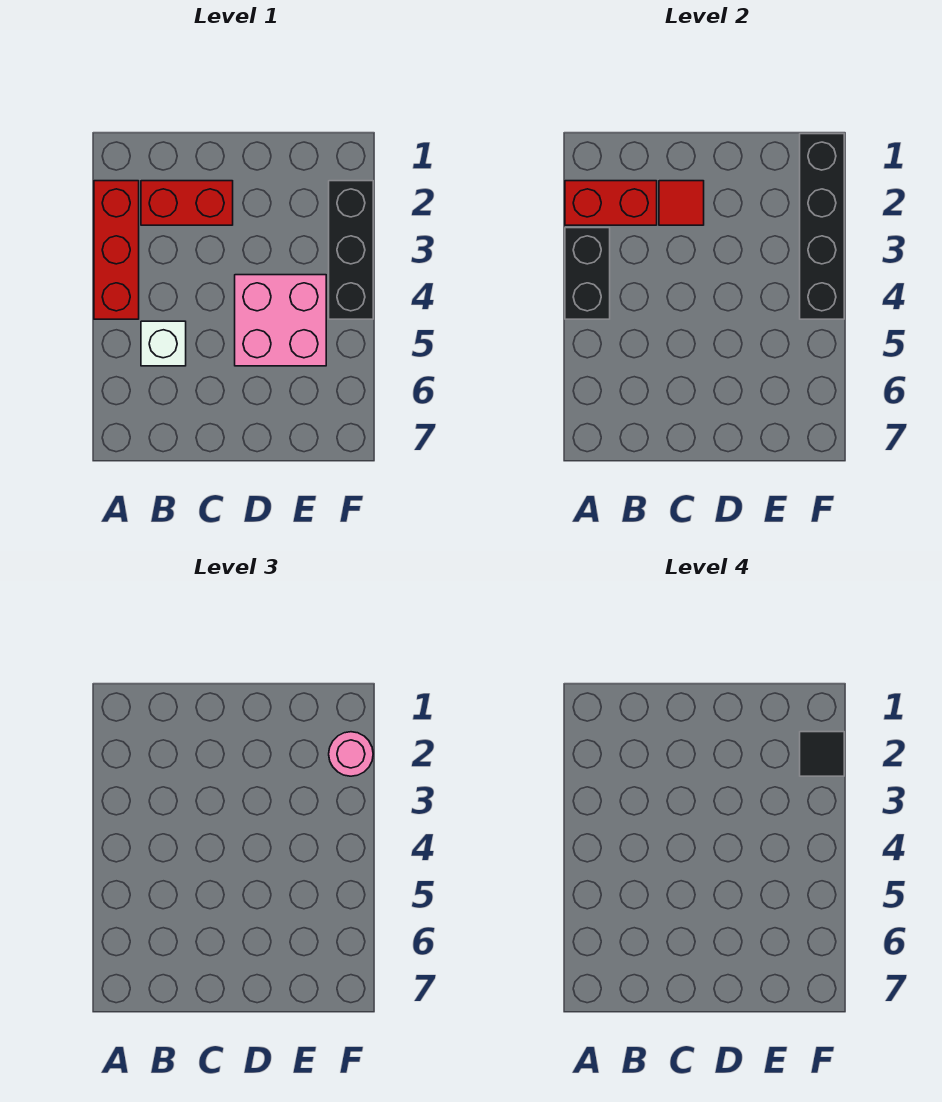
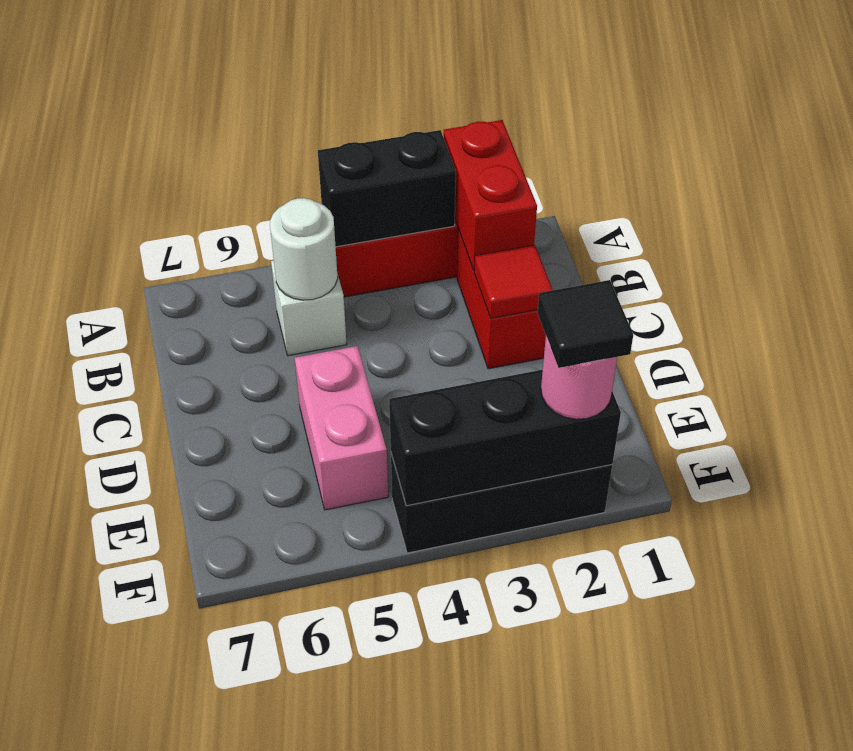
none -> white 1x1 round brick [270,198,338,300]
pink 2x2 brick [235,275,326,366] -> pink 1x2 brick [295,346,388,510]
black 1x4 brick [800,134,844,319] -> black 1x3 brick [389,370,621,506]

